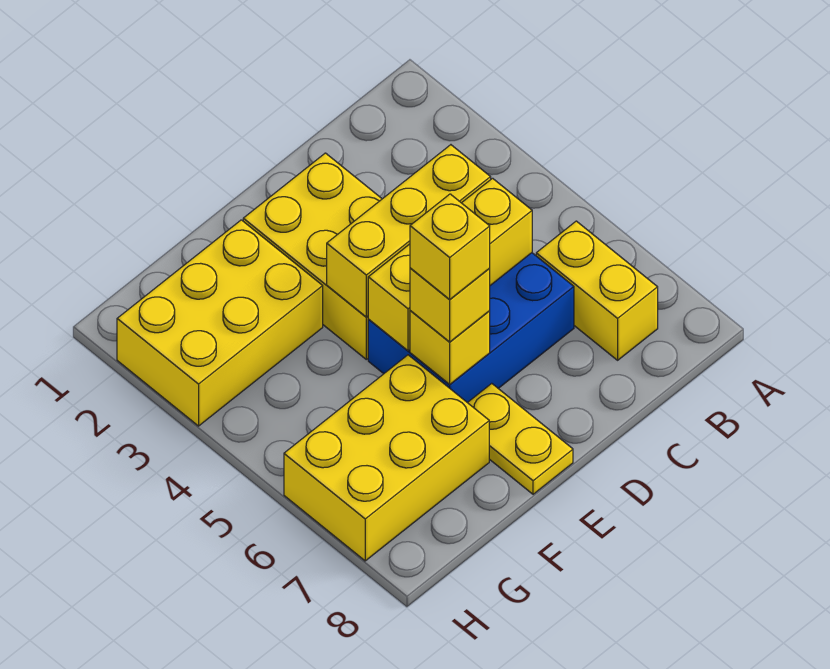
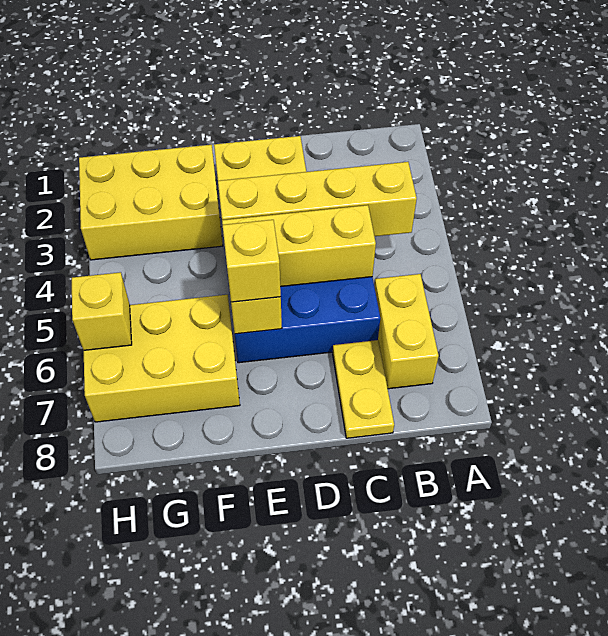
yellow 1x3 brick [327,145,491,317] -> yellow 1x4 brick [218,162,417,236]
yellow 1x1 brick [410,194,490,300] -> yellow 1x1 brick moved to [72,272,132,350]
yellow 1x2 plate [468,383,573,494] -> yellow 1x2 plate moved to [333,340,394,438]

